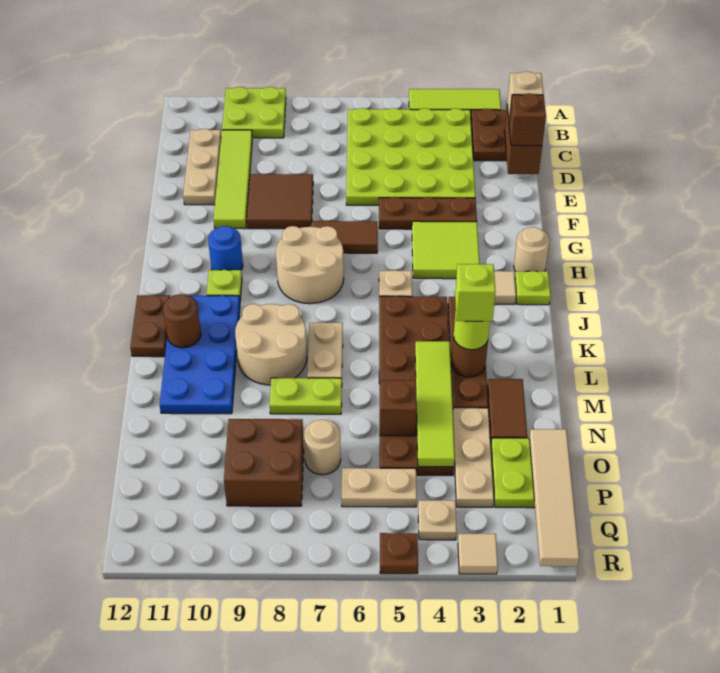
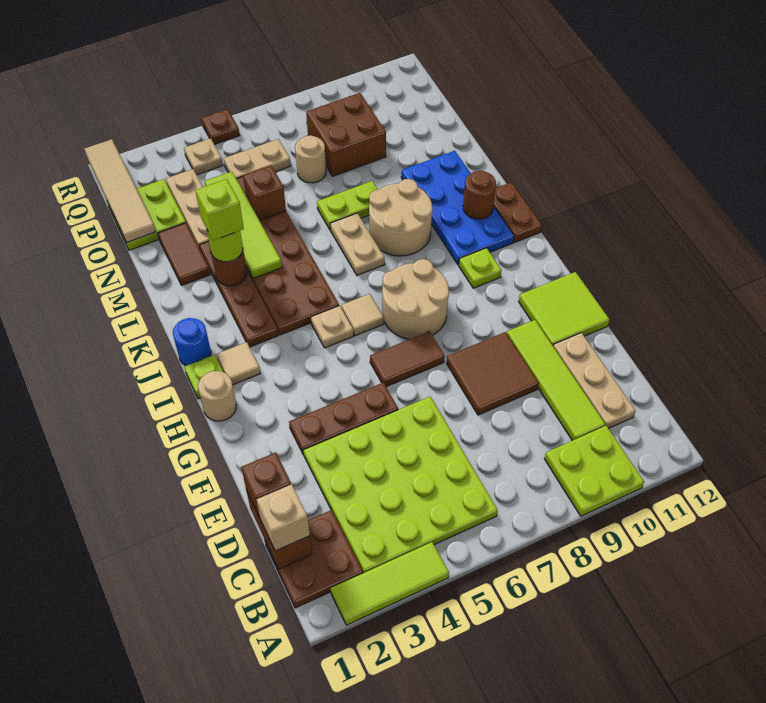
lime 2x2 tile [412,221,480,279] -> lime 2x2 tile moved to [519,272,609,346]
blue 1x1 round brick [208,226,243,270] -> blue 1x1 round brick moved to [173,318,211,366]
tan 1x1 tile [458,534,498,574] -> tan 1x1 tile moved to [341,294,384,336]

